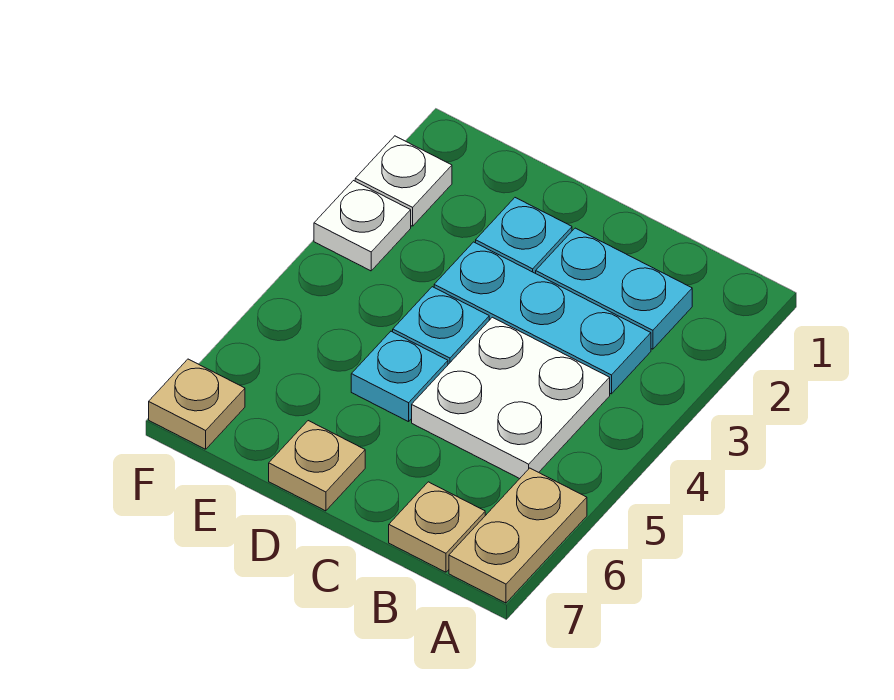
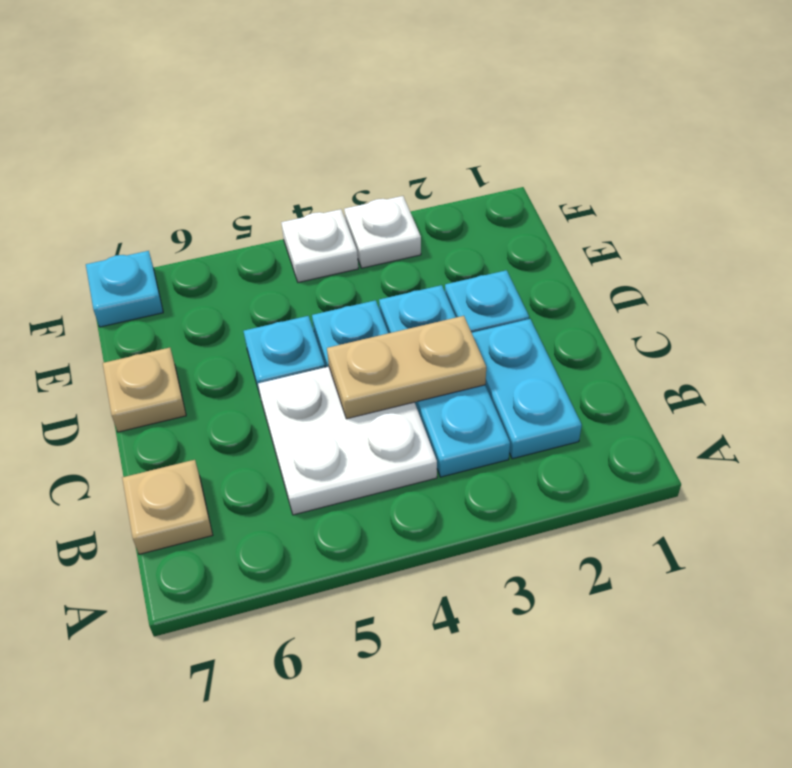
tan 1x2 plate [449,468,587,603] -> tan 1x2 plate moved to [327,316,486,419]
white 1x1 plate [355,136,452,226] -> white 1x1 plate moved to [281,209,358,282]
tan 1x1 plate [149,359,245,449] -> cyan 1x1 plate [86,251,163,327]

